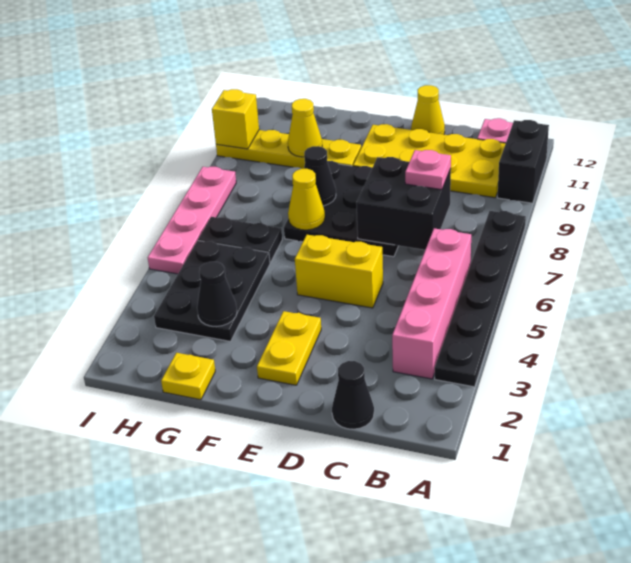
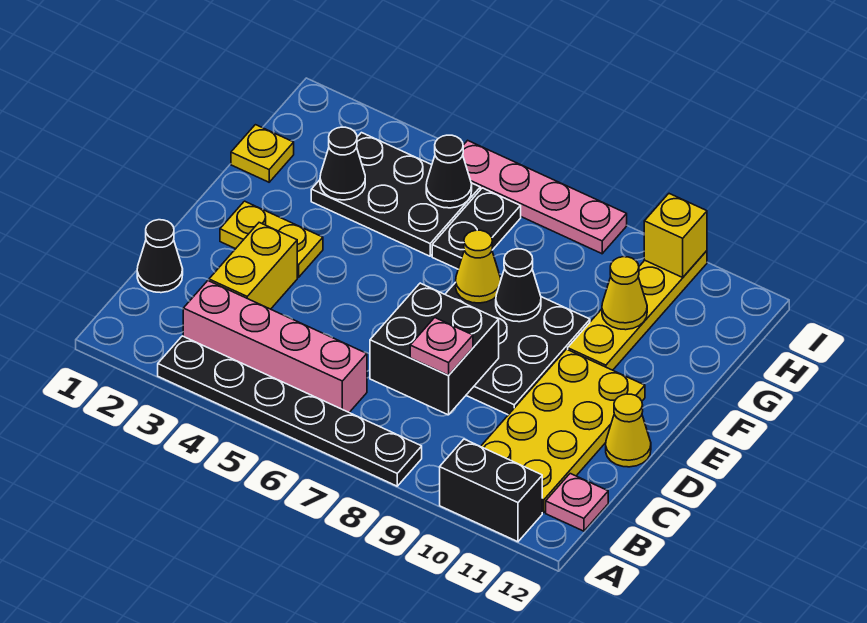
yellow 1x2 brick [295,235,383,308] -> yellow 1x2 brick moved to [209,223,297,309]
none -> black 1x1 cone [426,135,472,208]

